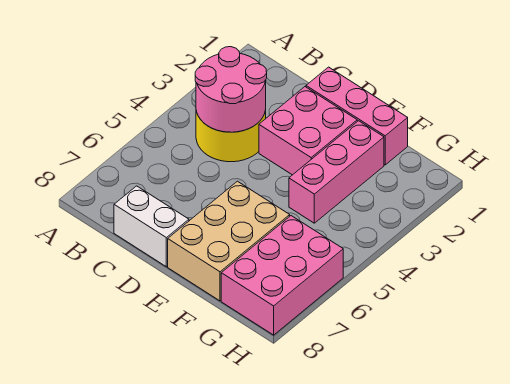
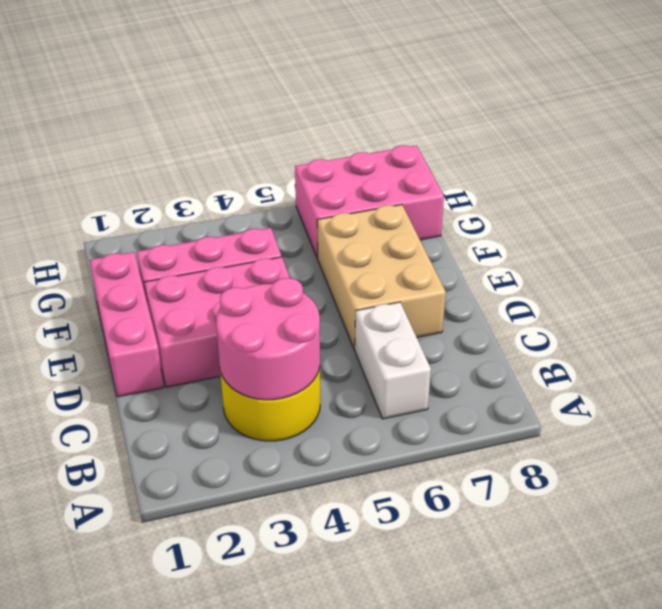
white 1x2 brick [114,186,189,267] -> white 1x2 brick moved to [355,302,431,419]
pink 2x2 brick [259,87,357,175] -> pink 2x3 brick [144,257,290,387]
tan 2x3 brick [168,181,290,301] -> tan 2x3 brick turned to [317,205,446,350]

